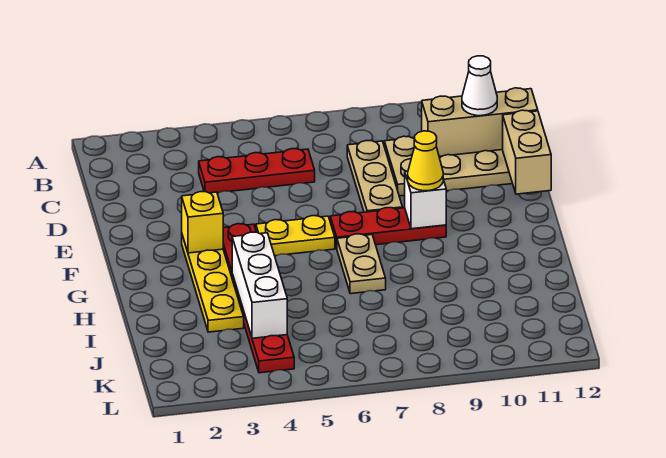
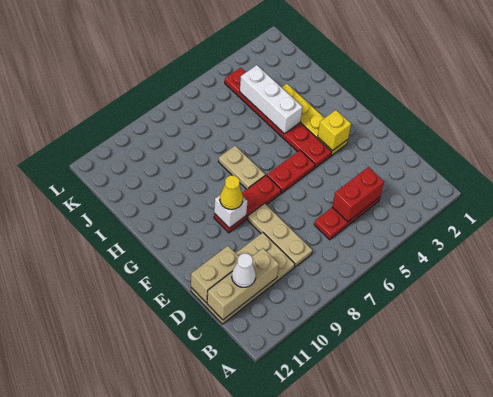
none -> red 1x2 brick [332,167,384,222]
tan 1x2 brick [503,110,551,194] -> tan 1x2 brick turned to [191,246,239,303]
yellow 1x2 plate [256,216,335,256] -> red 1x2 plate [267,150,315,193]

